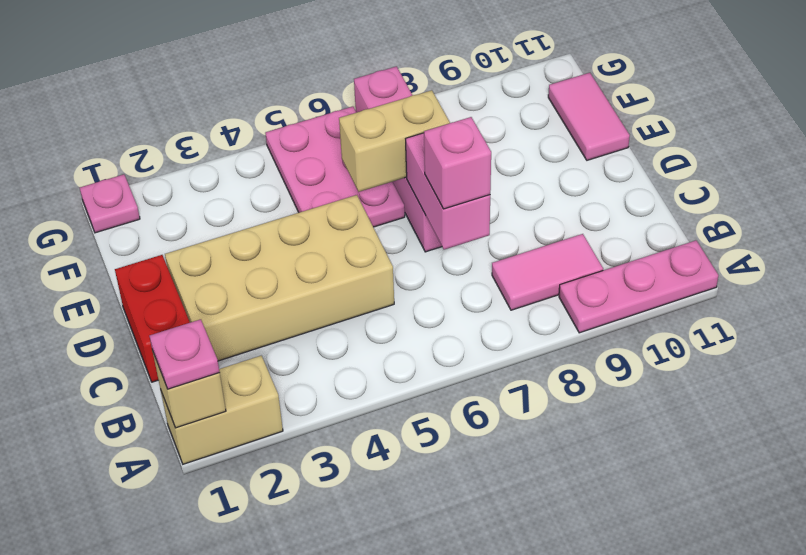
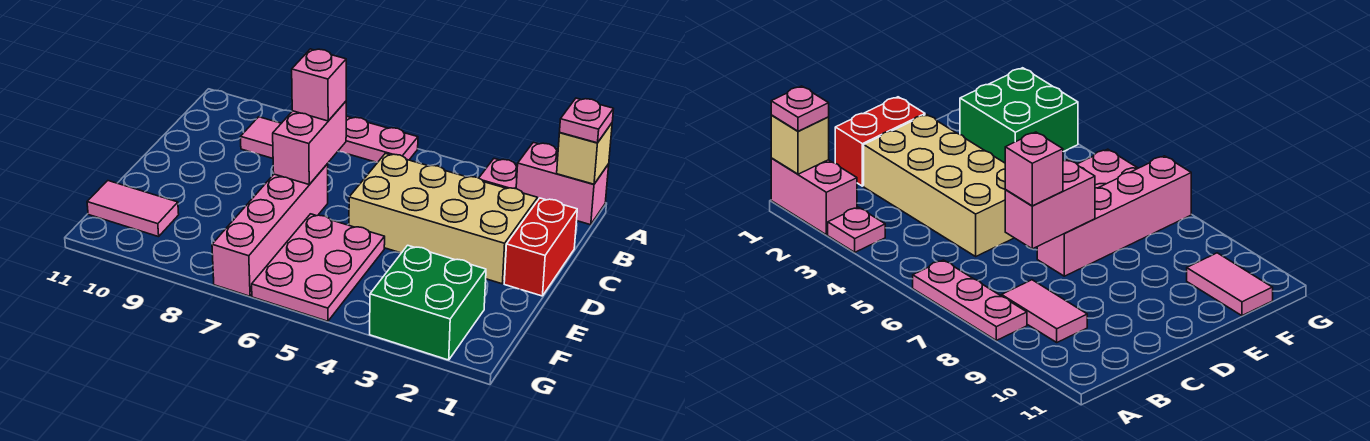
tan 1x2 brick [161,356,283,464] -> pink 1x2 brick [516,142,609,225]
pink 1x3 plate [559,240,719,333] -> pink 1x3 plate moved to [339,116,418,162]
tan 1x2 brick [339,90,450,192] -> none
pink 1x2 tile [548,73,630,160] -> pink 1x2 tile turned to [87,181,179,237]
none -> green 2x2 brick [370,245,486,360]
pink 1x1 plate [80,174,140,233] -> pink 1x1 plate moved to [479,159,518,189]

